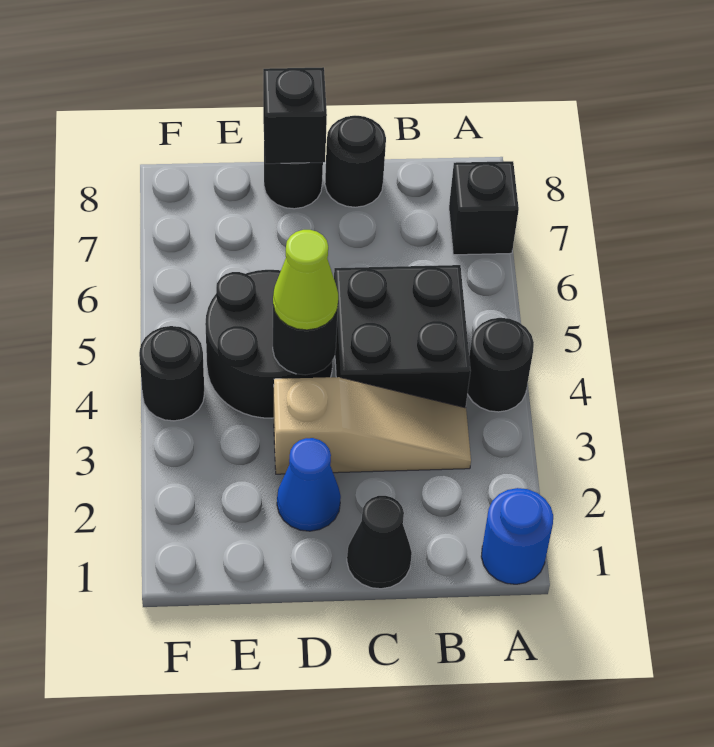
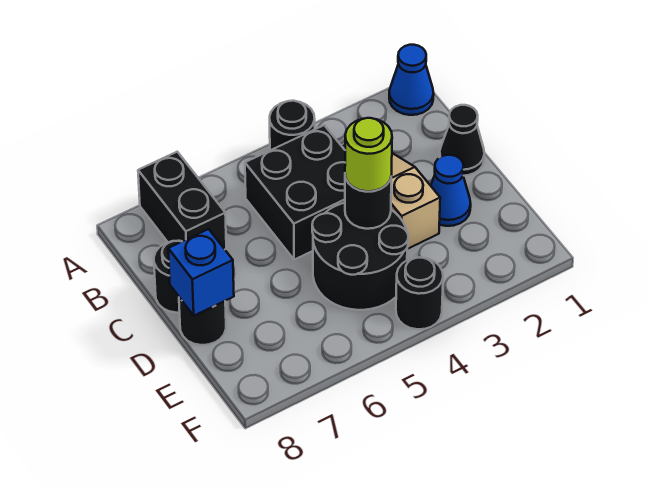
blue 1x1 round brick [481,488,553,584] -> blue 1x1 cone [389,45,434,115]
black 1x1 brick [449,161,519,255] -> black 1x2 brick [138,152,226,249]
lime 1x1 cone [273,230,338,330] -> lime 1x1 round brick [345,118,392,191]
black 1x1 brick [263,67,327,164] -> blue 1x1 brick [168,229,234,316]

